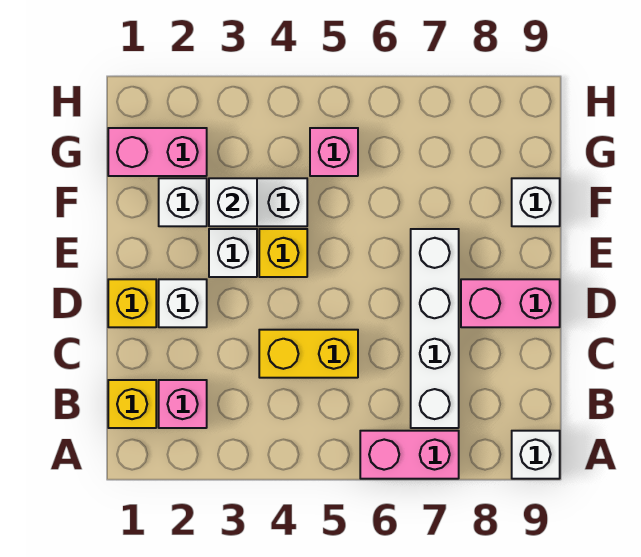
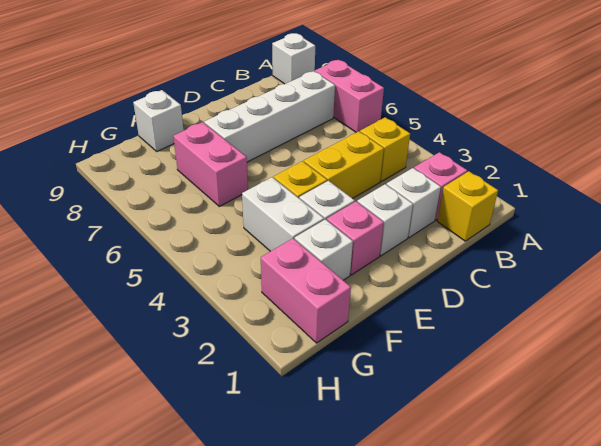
yellow 1x2 brick [259,330,358,378] -> yellow 1x2 brick turned to [304,131,384,199]
yellow 1x1 brick [108,279,156,327] -> yellow 1x1 brick moved to [360,117,410,181]
pink 1x2 brick [461,279,560,327] -> pink 1x2 brick moved to [173,122,248,206]
white 1x1 brick [209,178,257,226] -> white 1x1 brick moved to [386,168,441,238]
pink 1x1 brick [310,128,358,176] -> pink 1x1 brick moved to [327,201,384,275]

